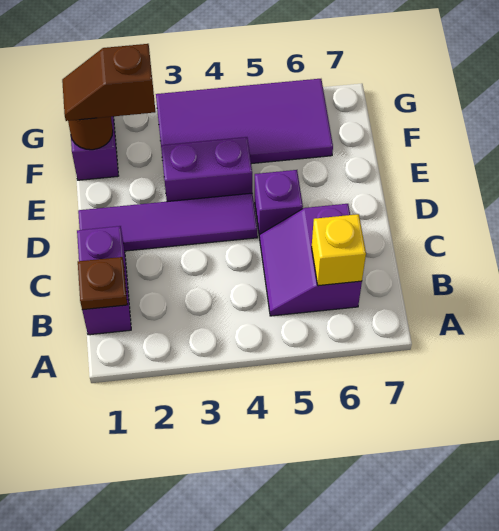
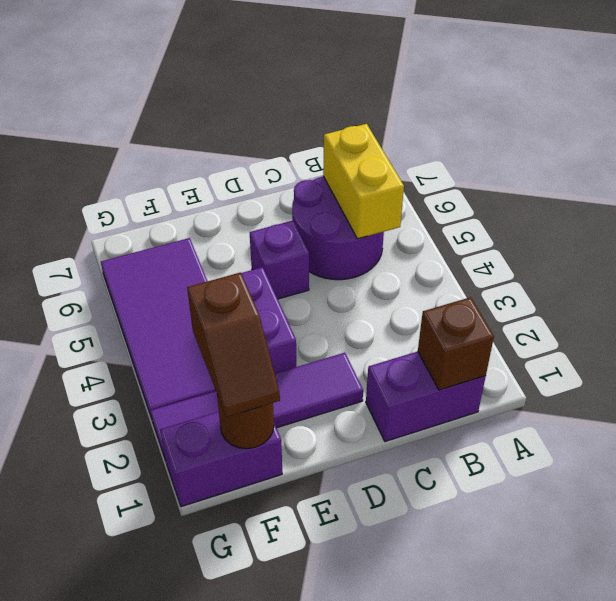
brown 1x1 plate [78,257,127,310] -> brown 1x1 brick [418,297,494,390]
purple 2x2 slope [260,204,362,316] -> purple 2x2 round brick [292,176,384,280]
yellow 1x1 brick [312,214,366,286] -> yellow 1x2 brick [323,124,404,239]
purple 1x4 tile [78,193,257,251] -> purple 1x4 tile turned to [150,353,363,461]

